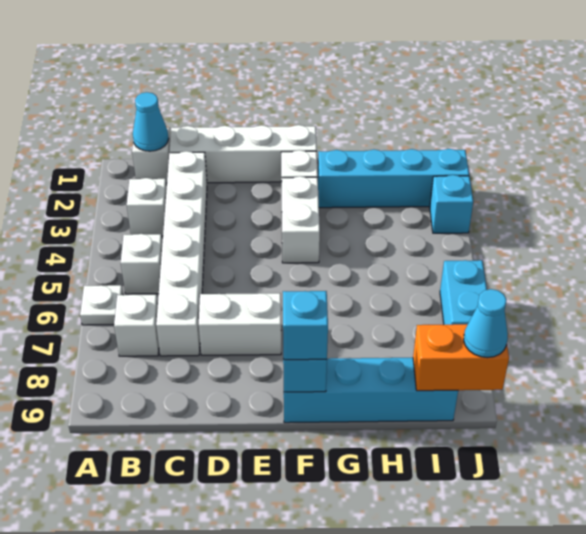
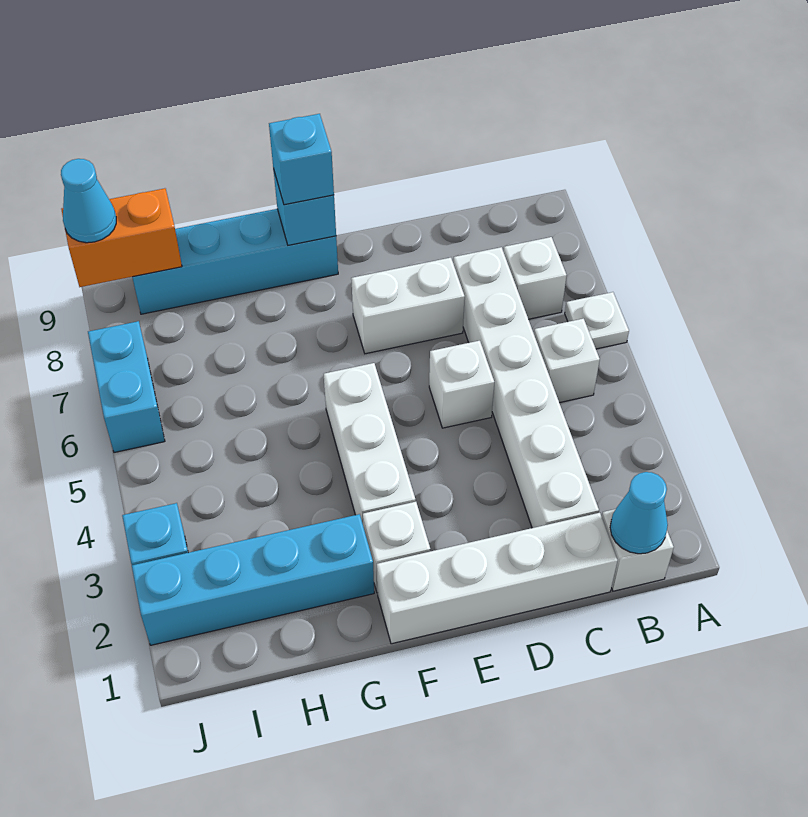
white 1x1 brick [127,178,167,236] -> white 1x1 brick moved to [429,341,494,428]
white 1x2 brick [282,176,320,263] -> white 1x3 brick [324,363,416,524]

